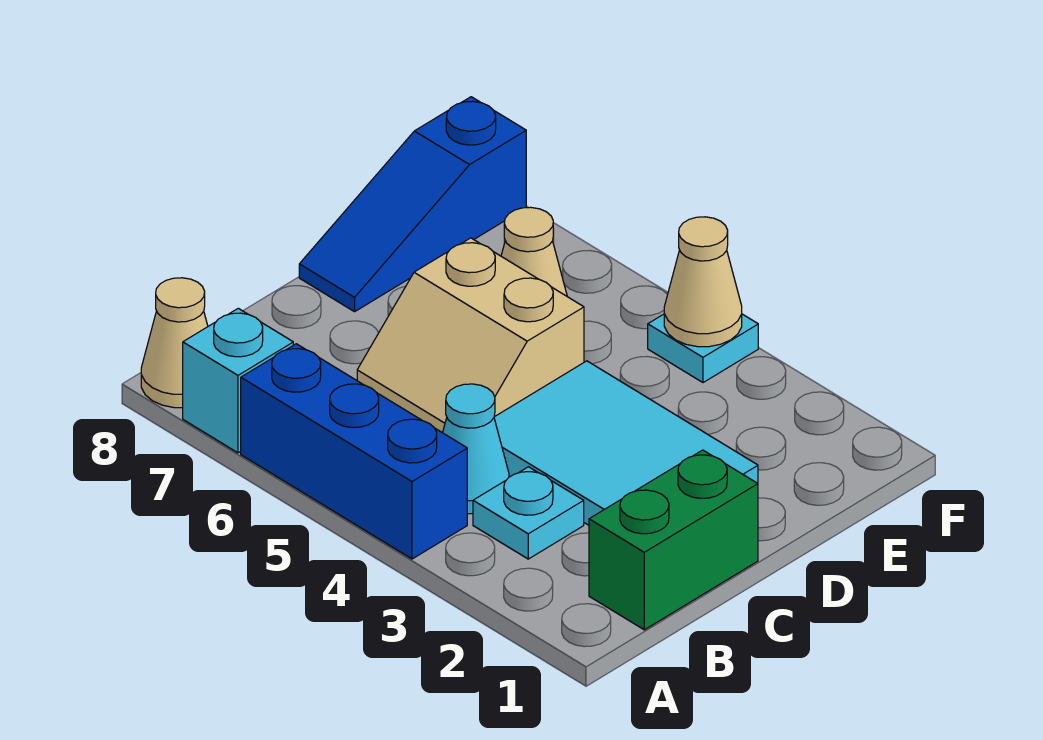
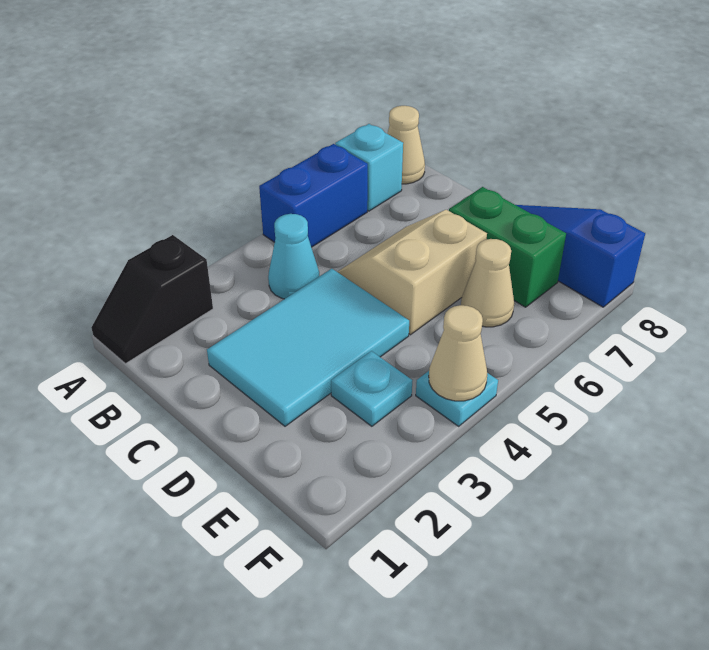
none -> black 1x2 slope [91,235,213,364]
blue 1x3 brick [241,344,467,559] -> blue 1x2 brick [259,144,368,247]
green 1x2 brick [589,450,758,630] -> green 1x2 brick moved to [449,187,566,307]
cyan 1x1 plate [473,467,584,559] -> cyan 1x1 plate moved to [331,351,412,426]

